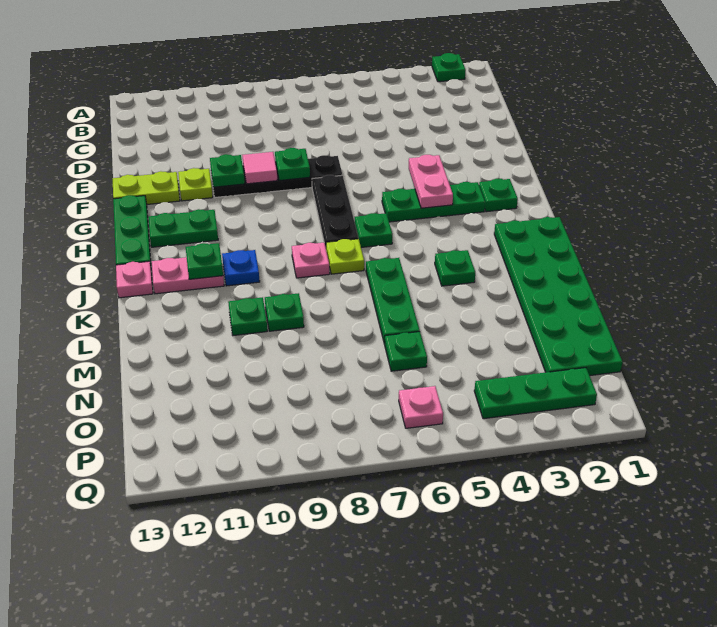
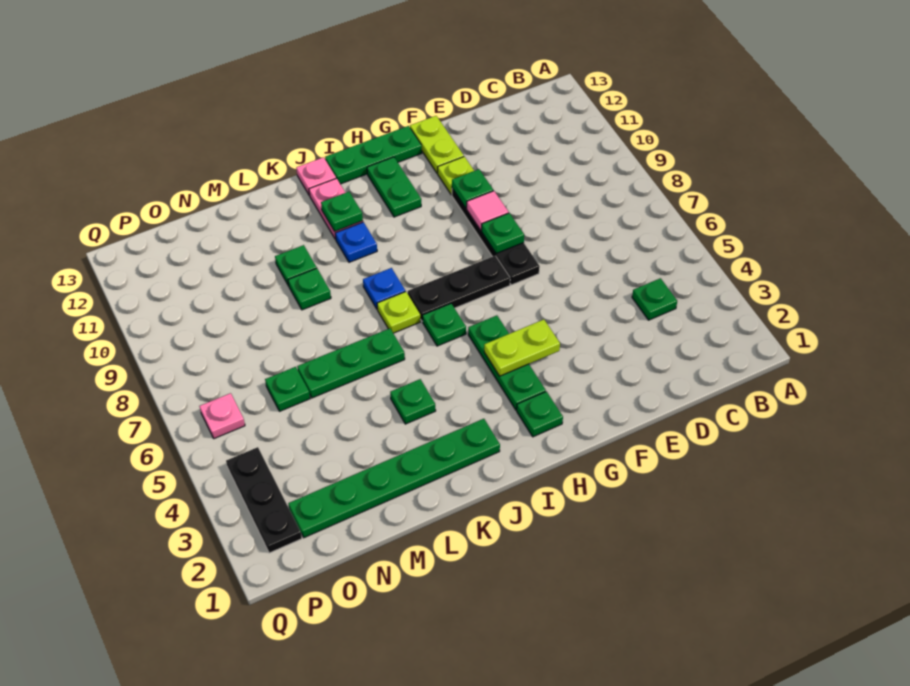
green 1x1 plate [432,53,466,82] -> green 1x1 plate moved to [632,278,677,320]
pink 1x2 plate [409,155,453,208] -> lime 1x2 plate [484,319,560,376]
green 2x6 plate [494,217,623,376] -> green 1x6 plate [288,419,500,538]
pink 1x1 plate [292,243,330,278] -> blue 1x1 plate [363,268,405,309]
green 1x3 plate [474,368,597,419] -> black 1x3 plate [226,447,302,553]

